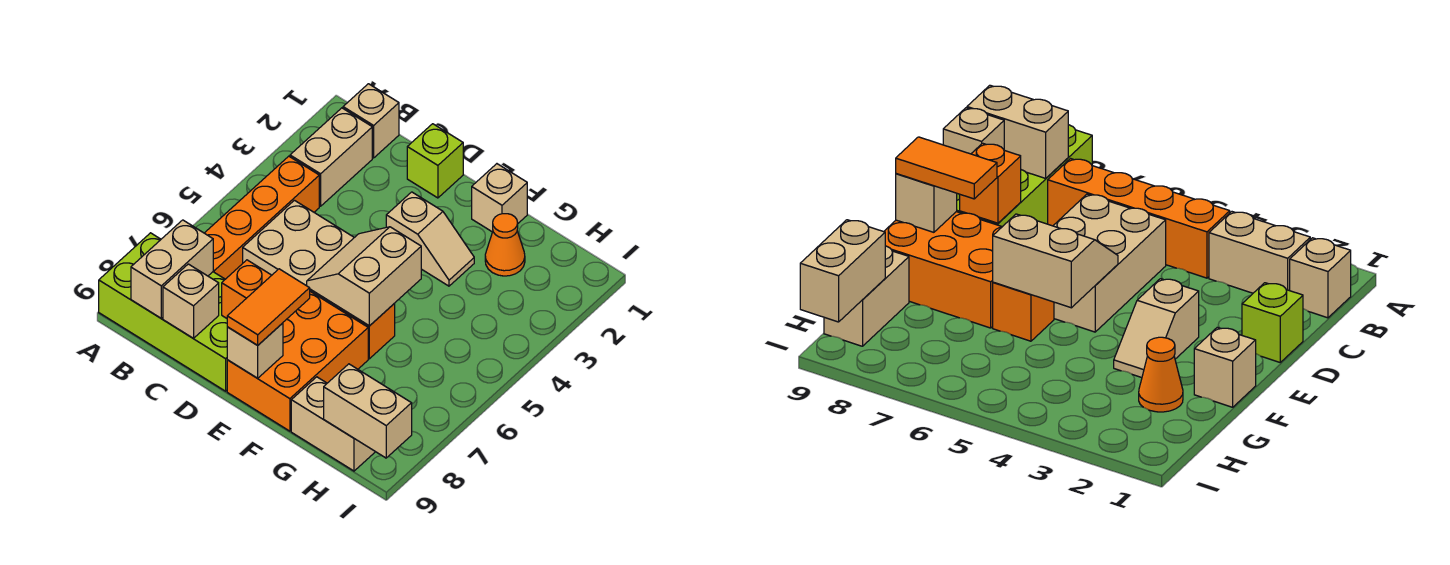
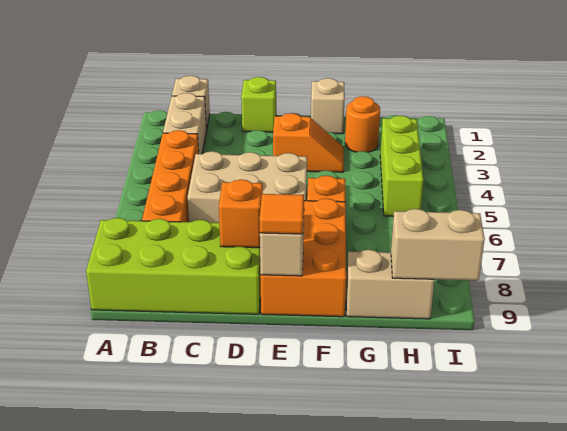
tan 1x2 brick [131,220,213,318] -> none
tan 1x1 brick [163,264,219,338] -> none
tan 1x2 slope [386,192,474,286] -> orange 1x2 slope [273,113,344,172]
tan 2x2 slope [307,227,421,326] -> none
orange 1x2 tile [227,269,310,345] -> orange 1x1 tile [260,194,304,234]
orange 1x1 cone [485,214,525,276] -> orange 1x1 round brick [345,96,380,152]
none -> lime 1x3 brick [380,116,423,216]

